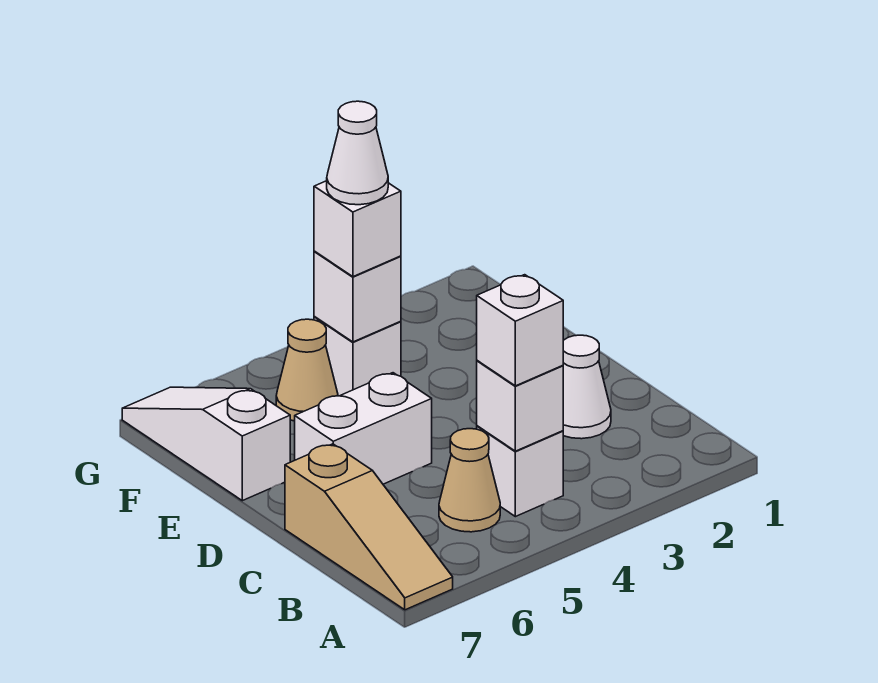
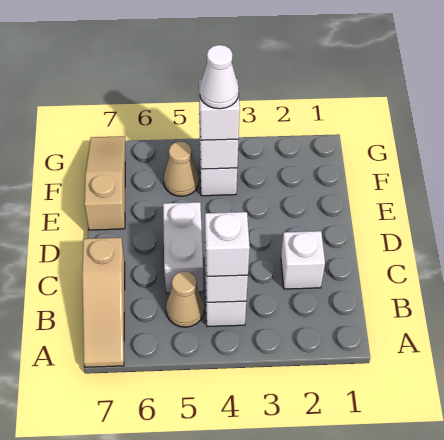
white 1x1 cone [563,335,611,439] -> white 1x1 brick [281,231,325,289]
white 1x2 brick [295,373,432,484] -> white 1x2 brick turned to [163,202,203,293]
white 1x3 slope [122,387,290,501] -> tan 1x3 slope [84,136,125,230]

